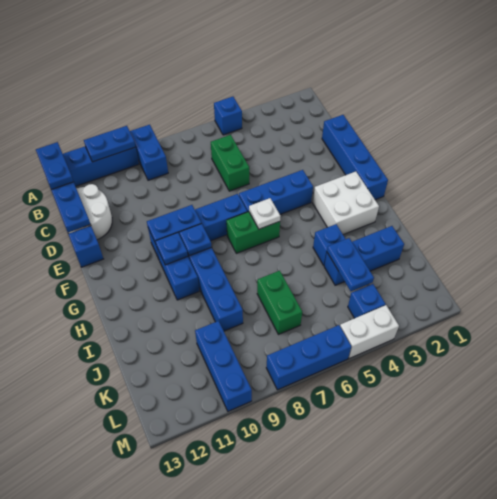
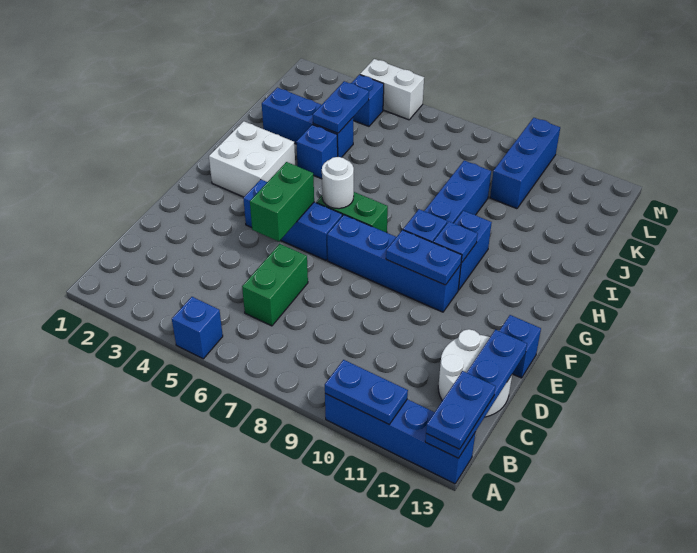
blue 1x2 brick [130,125,168,180] -> none
blue 1x4 brick [322,115,388,200] -> none
white 1x1 plate [249,198,280,229] -> white 1x1 round brick [322,157,354,209]
green 1x2 brick [257,271,302,335] -> green 1x2 brick moved to [250,162,314,241]
blue 1x3 brick [266,325,351,390] -> none

